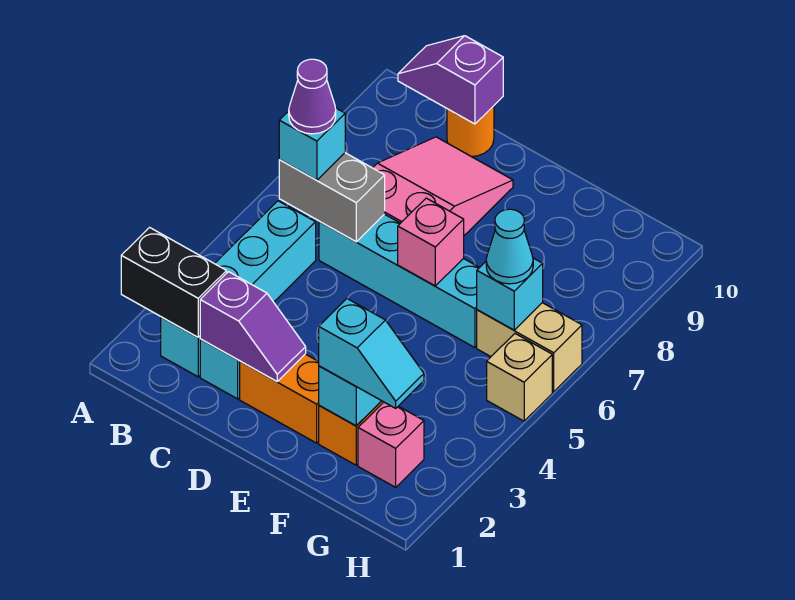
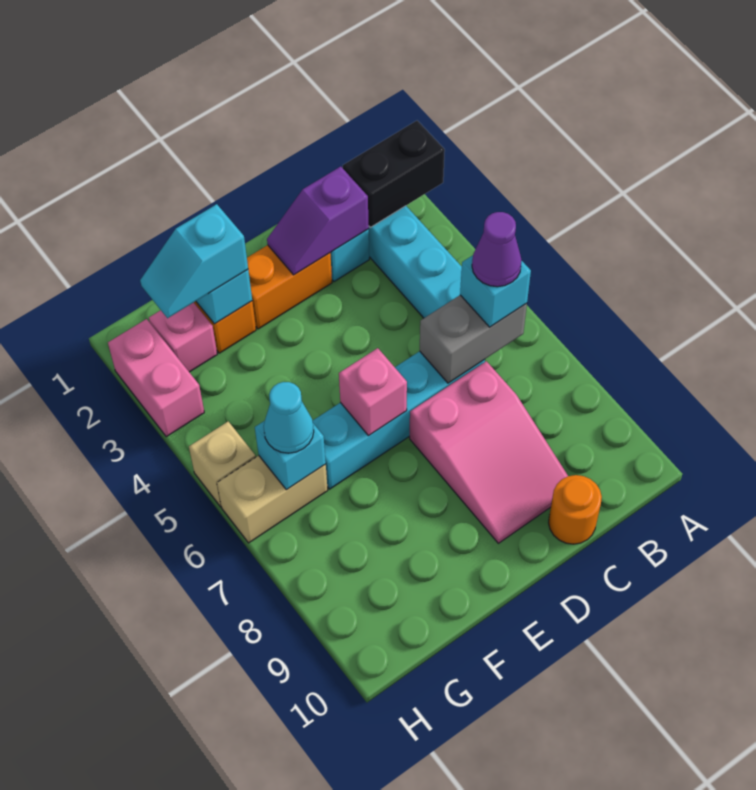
purple 1x2 slope [398,36,503,124] -> none
none -> pink 1x2 brick [108,319,204,437]

